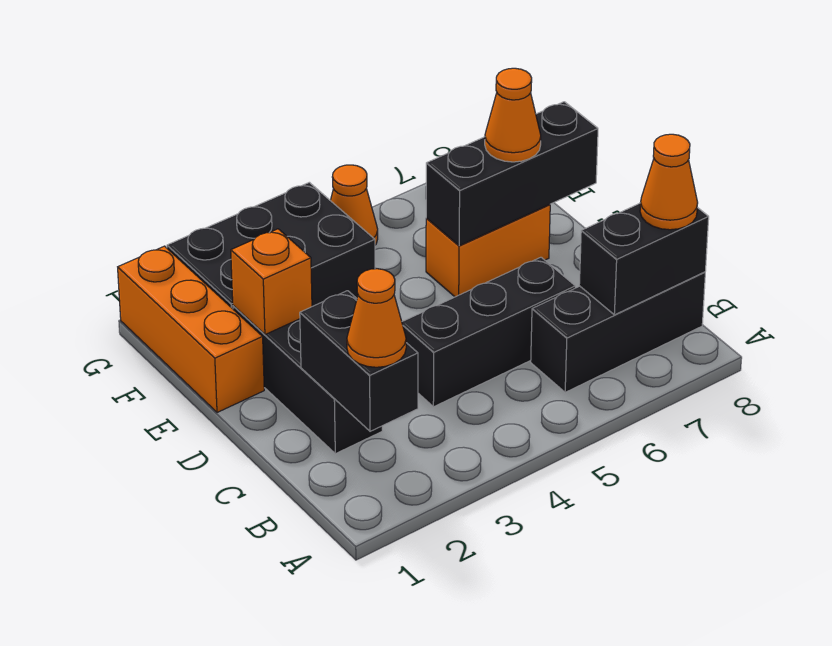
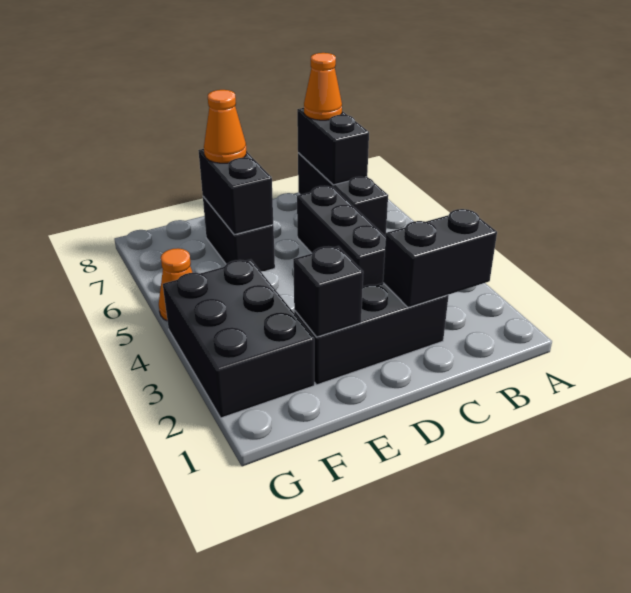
orange 1x1 cone [347,269,406,367] -> none
orange 1x3 brick [118,246,264,412] -> none
orange 1x1 brick [231,229,312,335] -> black 1x1 brick [293,246,363,337]
orange 1x2 brick [426,205,550,297] -> black 1x2 brick [203,197,275,271]
black 1x3 brick [426,102,598,246] -> black 1x2 brick [198,149,273,235]

